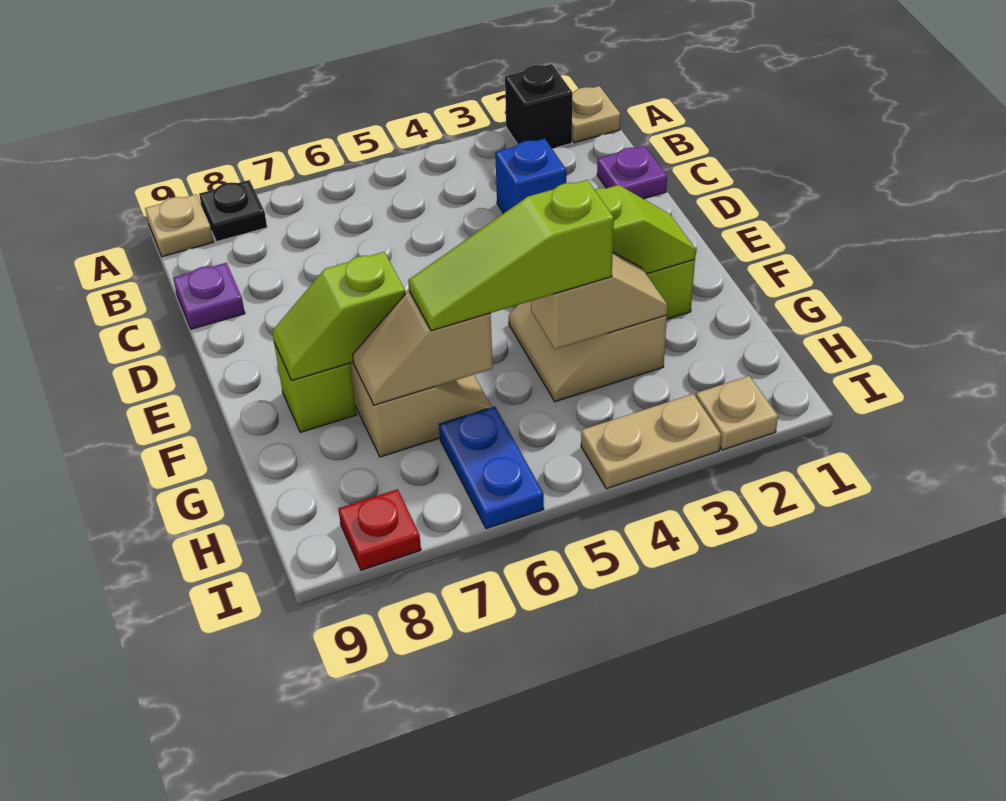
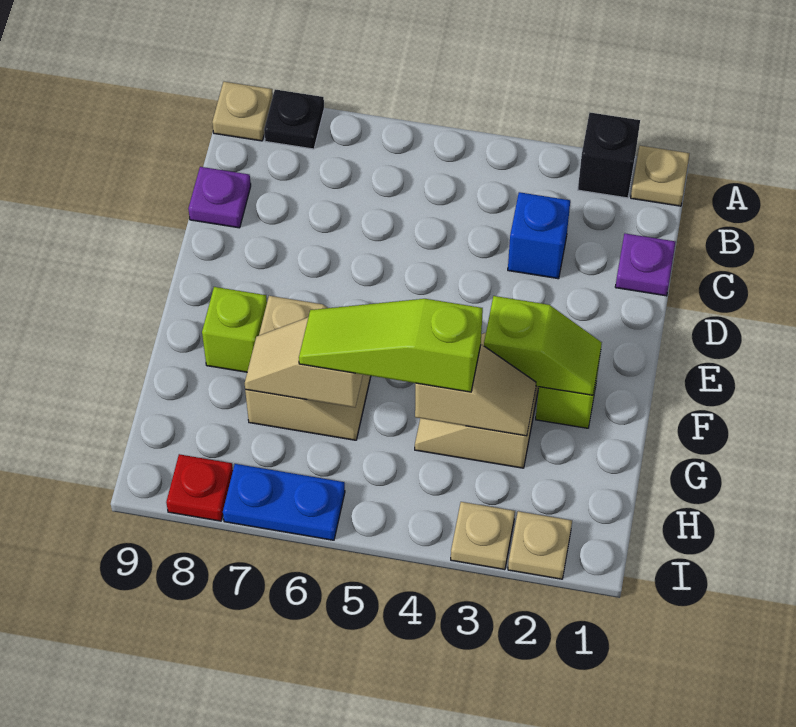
lime 1x2 slope [272,252,405,380] -> none
blue 1x2 plate [439,407,544,529] -> blue 1x2 plate turned to [223,464,345,540]
tan 1x2 plate [581,394,721,489] -> tan 1x1 plate [451,502,515,570]

